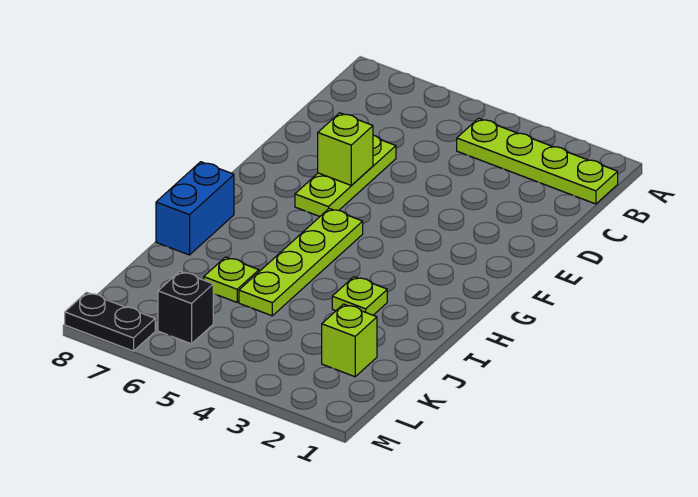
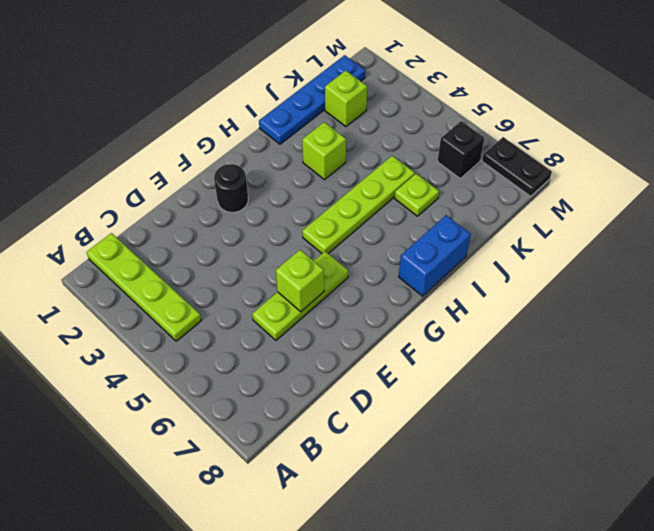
none -> black 1x1 round brick [214,164,248,212]
none -> blue 1x4 plate [259,55,365,144]
lime 1x1 plate [332,277,387,315] -> lime 1x1 brick [302,122,346,180]

